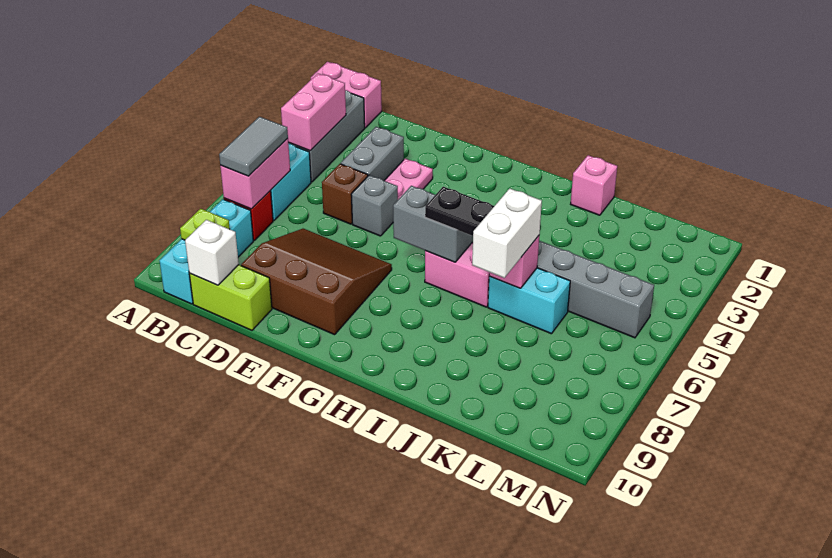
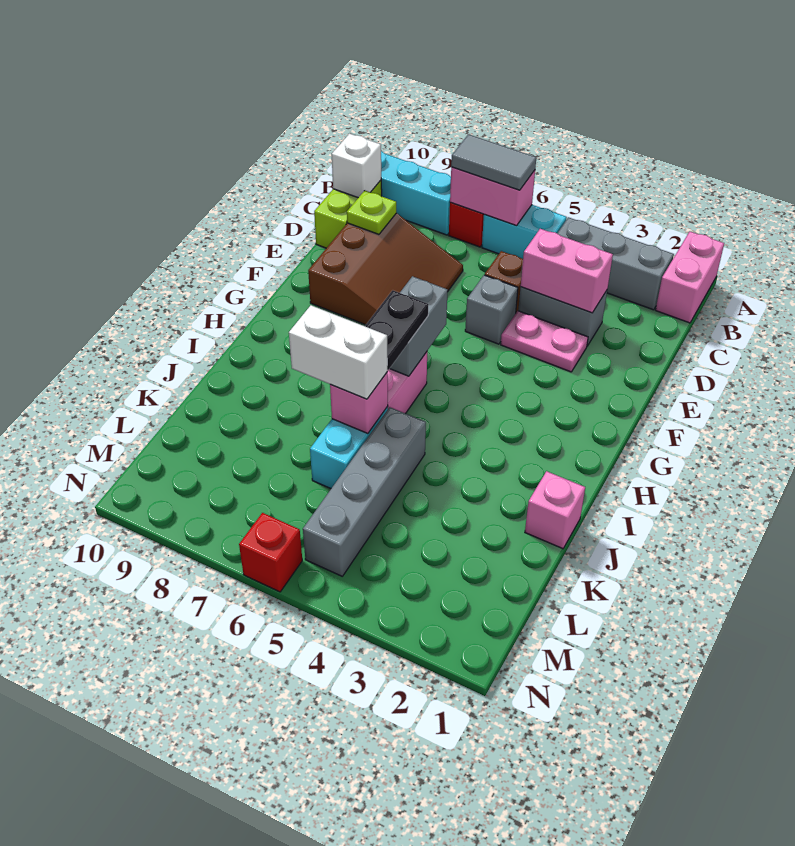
pink 1x2 brick [281,73,346,151] -> pink 1x2 brick moved to [521,229,613,313]
lime 1x1 plate [180,209,230,240] -> lime 1x1 plate moved to [347,191,396,234]
none -> red 1x1 brick [239,513,302,592]

